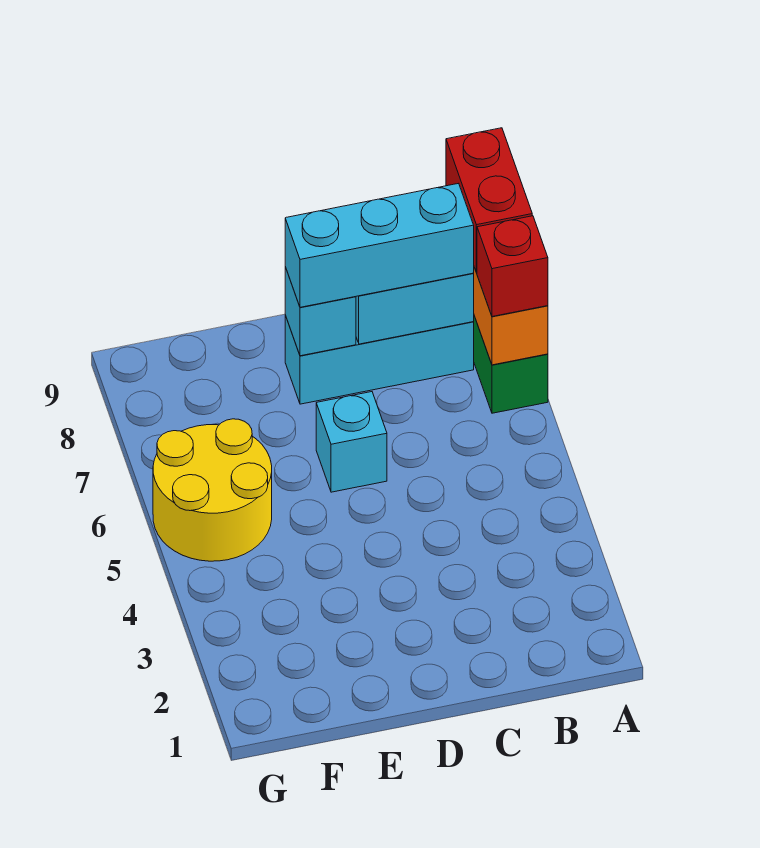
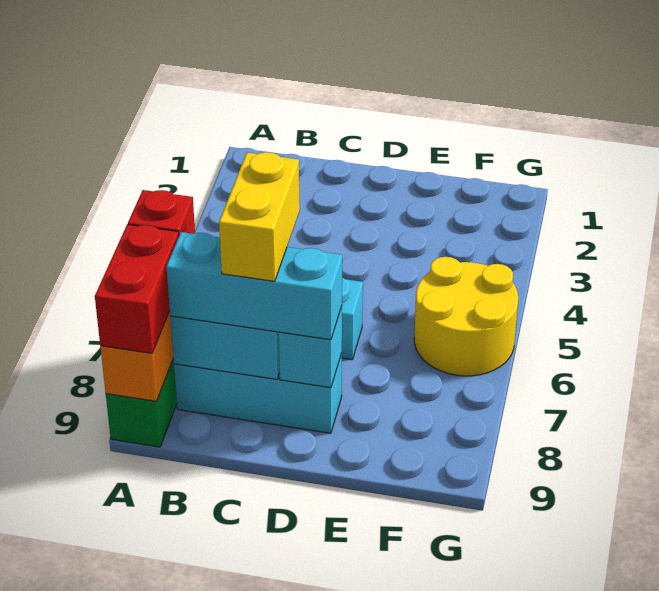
none -> yellow 1x2 brick [219,152,300,281]

